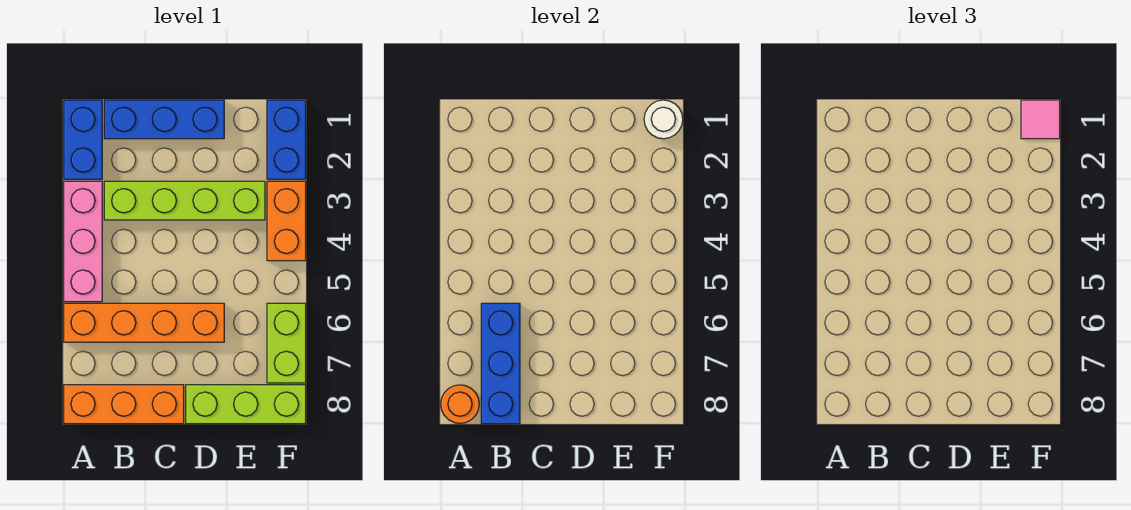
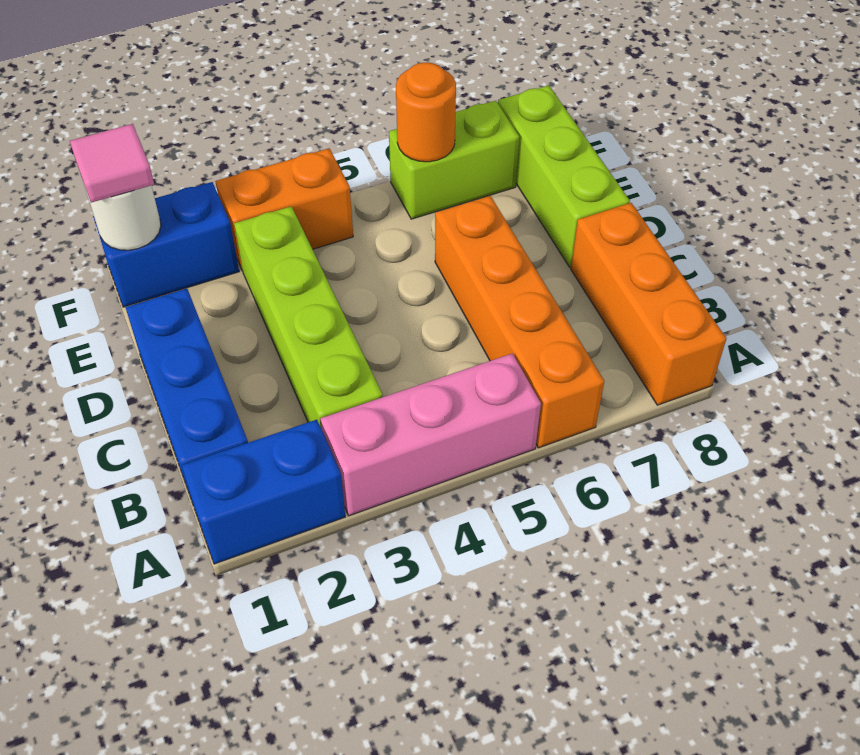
orange 1x1 round brick [441,385,479,423] -> orange 1x1 round brick moved to [396,62,456,162]
blue 1x3 brick [481,303,520,424] -> none

